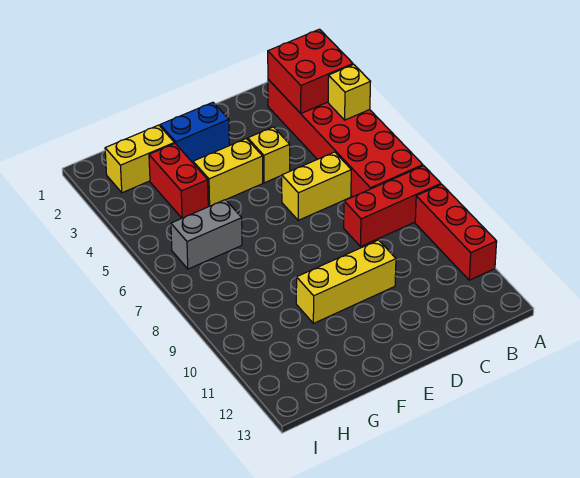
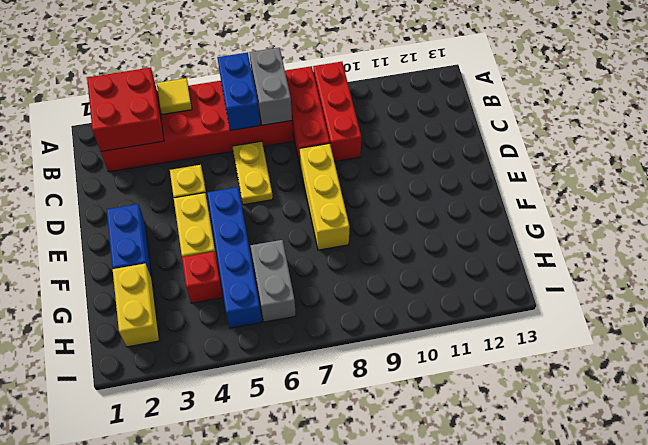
yellow 1x1 brick [328,65,370,120] -> yellow 1x1 tile [157,78,192,114]
none -> blue 1x2 brick [217,52,260,131]
none -> grey 1x2 brick [249,48,292,125]
red 1x3 brick [415,184,497,280] -> red 1x3 brick turned to [313,62,361,162]
yellow 1x2 brick [282,152,351,220] -> yellow 1x2 plate [232,141,273,205]
yellow 1x3 brick [296,240,396,323] -> yellow 1x3 brick moved to [300,143,350,250]
none -> blue 1x4 brick [207,187,262,328]
red 1x2 brick [149,143,208,218] -> red 1x1 brick [182,252,223,303]

